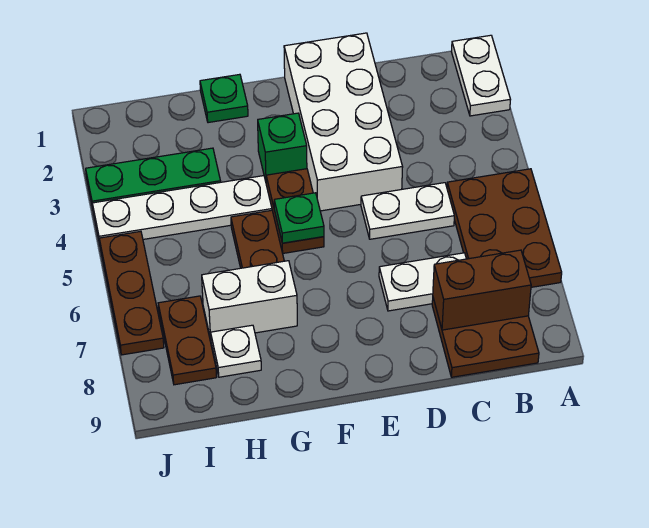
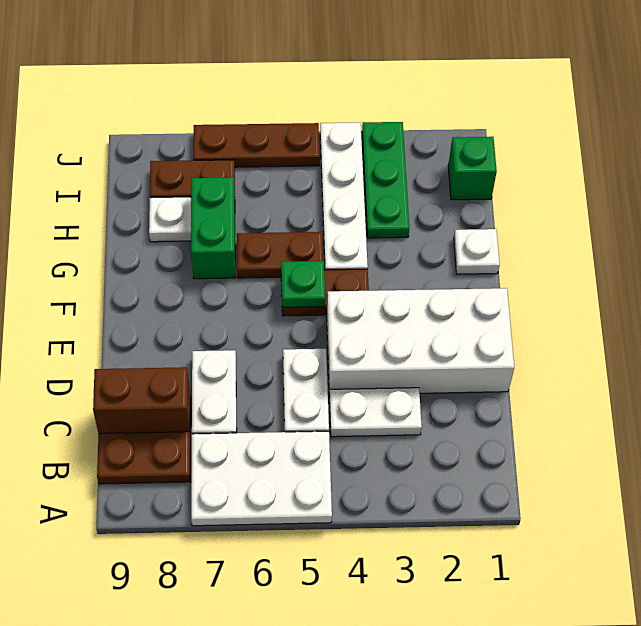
white 1x2 plate [451,35,511,116] -> white 1x2 plate moved to [329,388,422,437]
brown 2x3 plate [447,169,562,287] -> white 2x3 plate [191,431,332,526]
brown 1x2 brick [433,250,531,330] -> brown 1x2 brick turned to [93,367,190,434]
green 1x1 brick [258,113,307,181] -> green 1x1 brick moved to [448,137,497,200]
green 1x1 plate [200,74,248,123] -> white 1x1 plate [454,229,500,274]
white 1x2 brick [202,261,297,339] -> green 1x2 brick [191,177,235,279]

